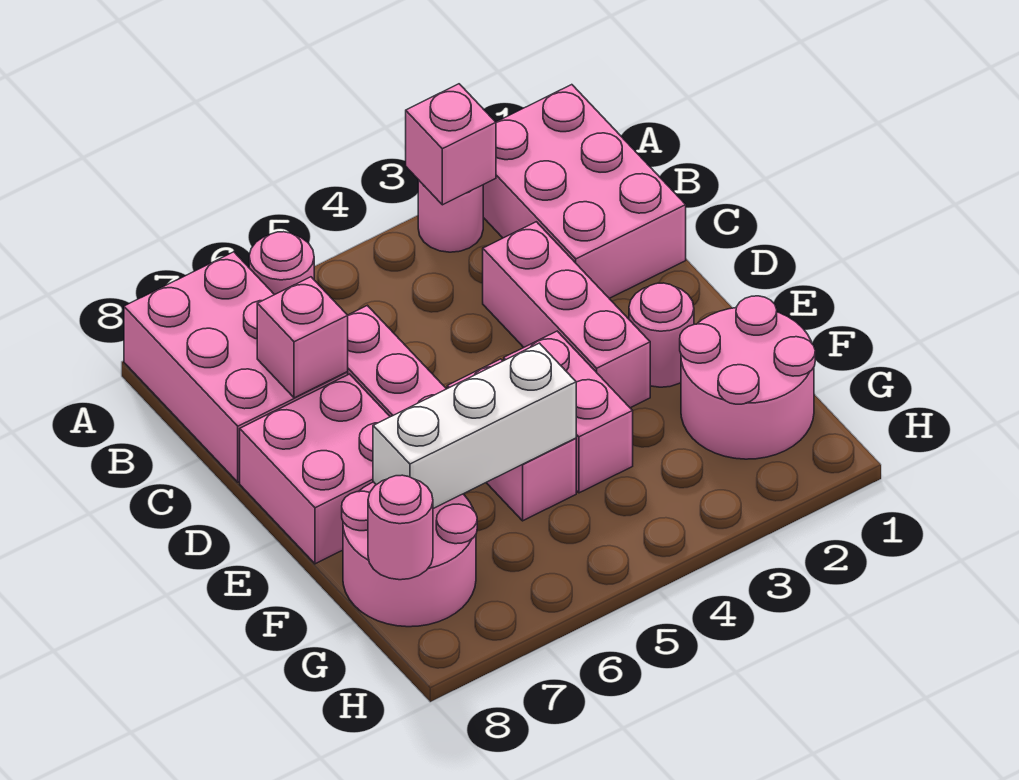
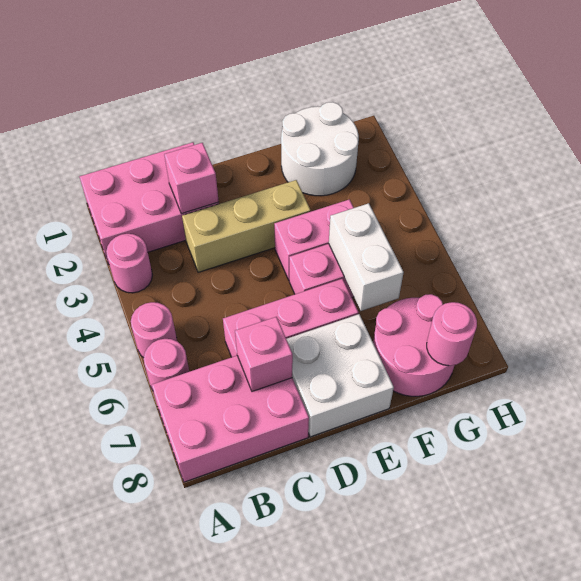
pink 1x1 brick [406,84,496,205] -> pink 1x1 brick moved to [164,143,219,214]
pink 1x3 brick [483,222,650,408] -> tan 1x3 brick [182,180,311,272]
pink 2x2 brick [240,374,390,564] -> white 2x2 brick [286,314,394,437]
pink 1x1 round brick [629,283,694,387] -> pink 1x1 round brick moved to [131,302,177,358]
pink 2x2 round brick [680,296,815,459] -> white 2x2 round brick [281,102,359,196]
white 1x3 brick [373,343,576,509] -> white 1x2 brick [329,203,404,311]

